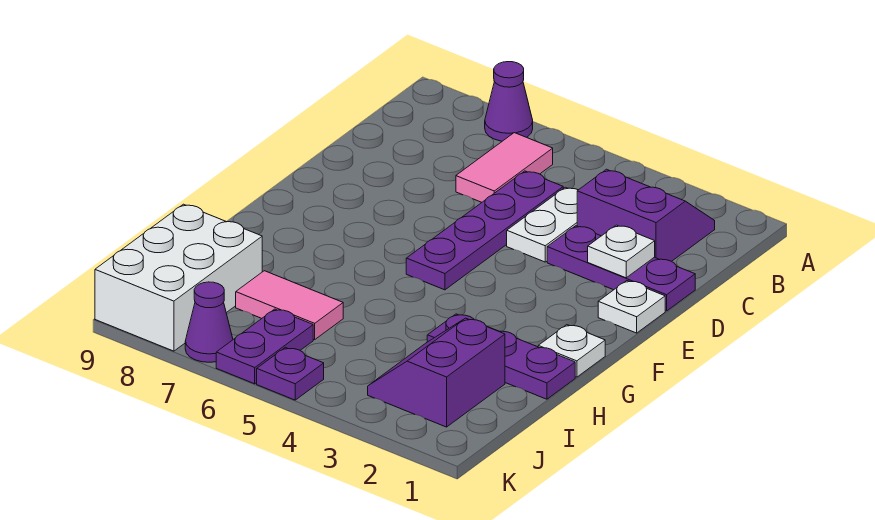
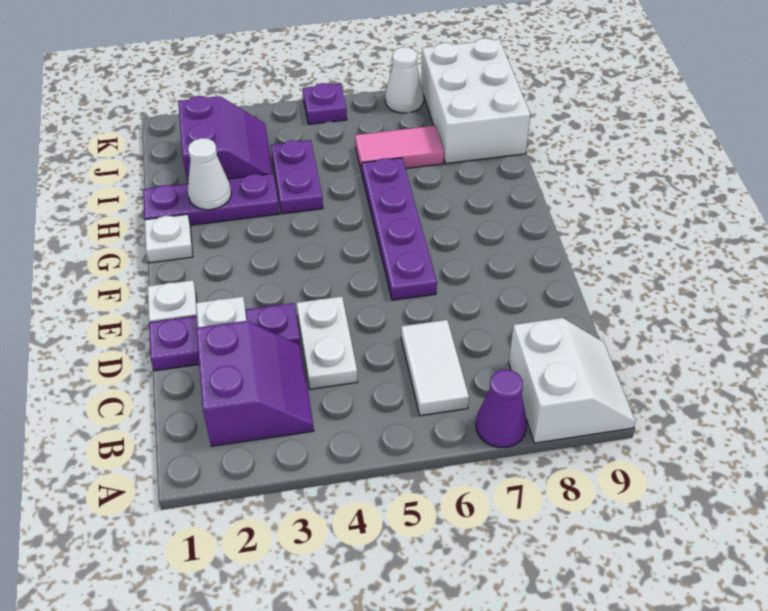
none -> white 2x2 slope [509,318,635,443]
purple 2x2 slope [577,169,715,261] -> purple 2x2 slope turned to [196,321,314,446]
pink 1x2 tile [456,133,553,202] -> white 1x2 tile [401,320,469,416]
purple 1x4 plate [406,171,563,290] -> purple 1x4 plate moved to [362,158,437,300]
none -> white 1x1 cone [188,138,231,210]
purple 1x2 plate [216,309,313,384] -> purple 1x2 plate moved to [271,140,323,214]
purple 1x1 cone [185,282,233,362] -> white 1x1 cone [385,47,423,113]

